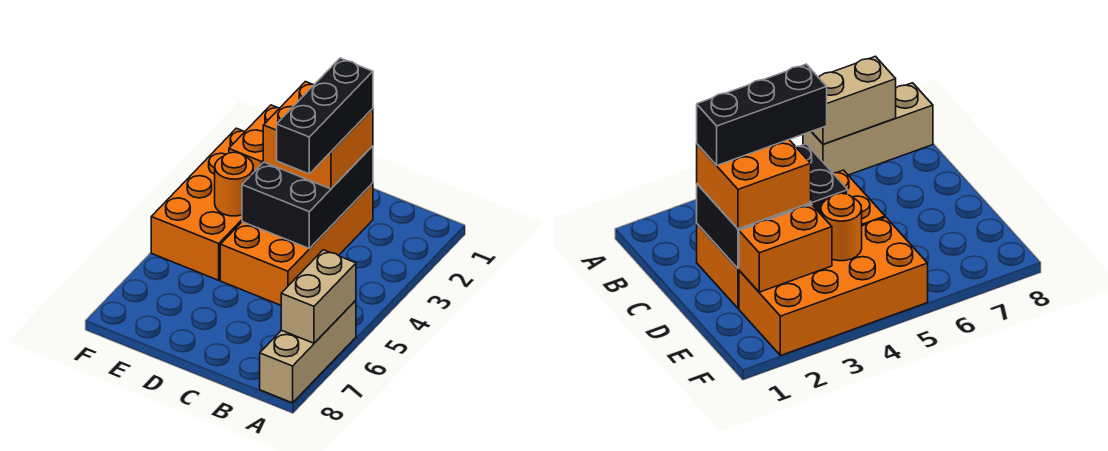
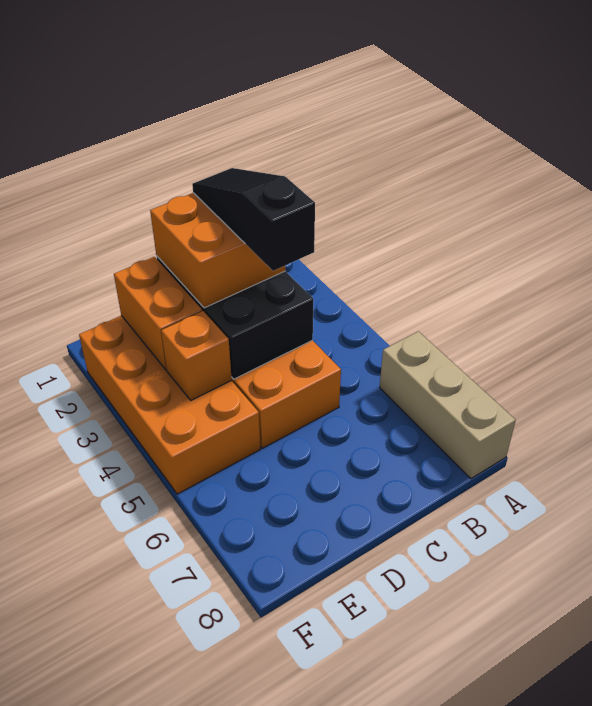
tan 1x2 brick [281,250,356,343] -> none
black 1x3 brick [277,58,373,174] -> black 1x3 slope [192,168,315,271]
orange 1x1 round brick [215,152,253,216] -> orange 1x1 brick [161,311,232,400]

